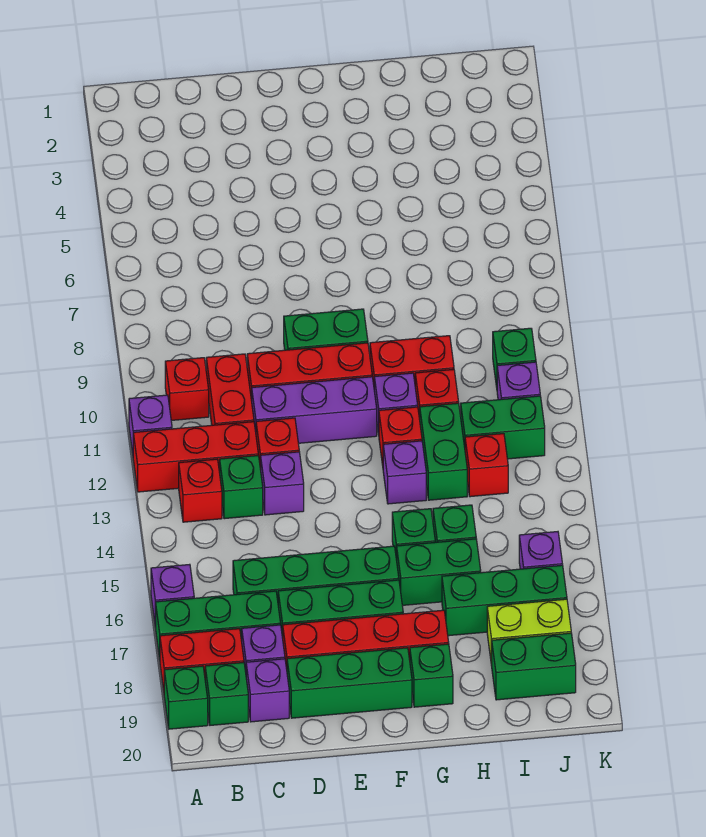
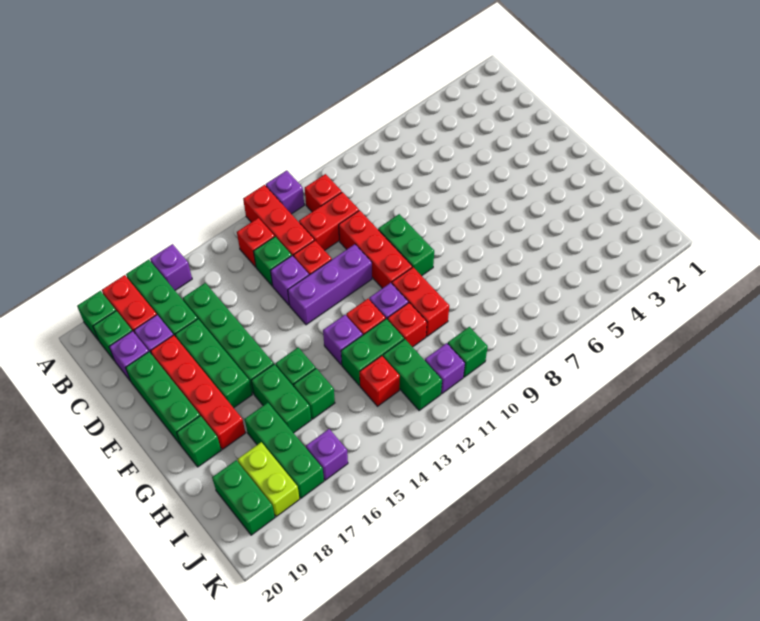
purple 1x3 brick [252,377,377,443] -> purple 1x3 brick turned to [288,244,372,325]

